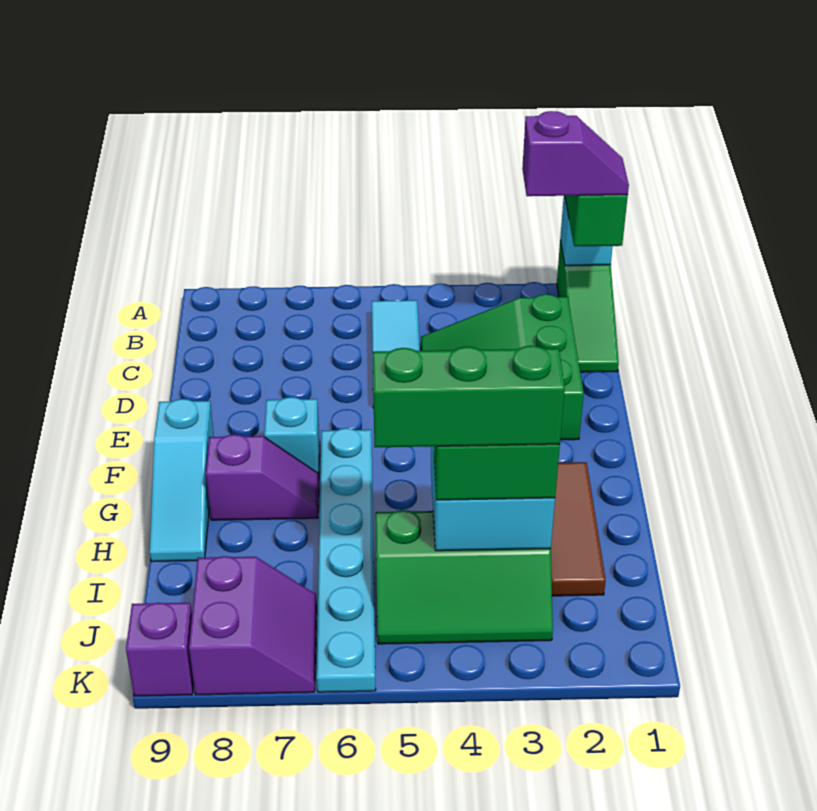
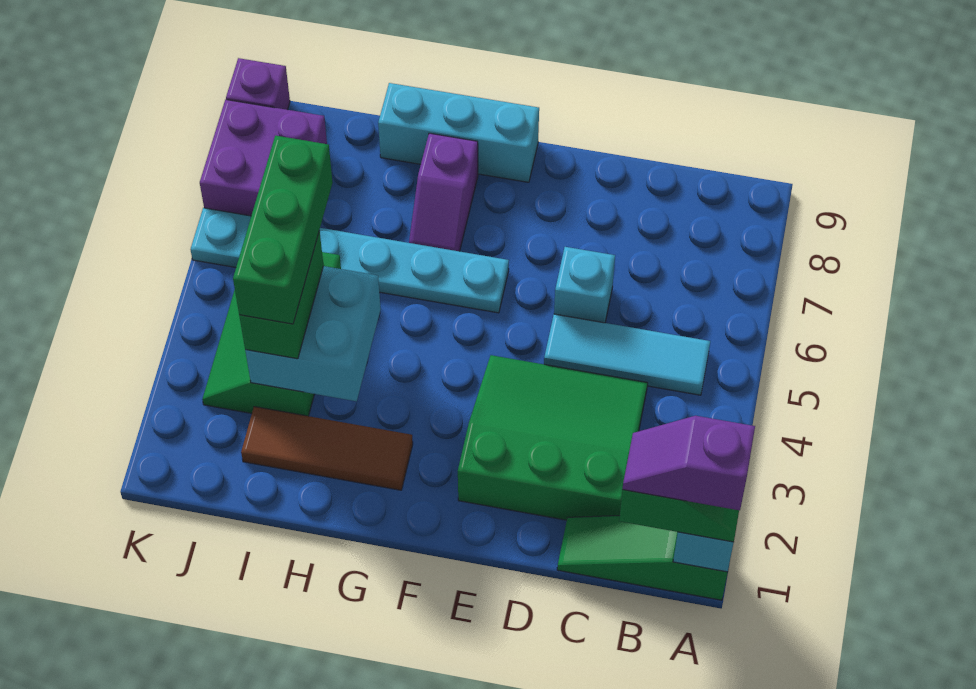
purple 1x2 slope [522,111,629,196] -> purple 1x2 slope turned to [623,416,755,510]
cyan 1x1 brick [264,397,319,476] -> cyan 1x1 brick moved to [554,247,615,323]
cyan 1x3 slope [150,399,214,562] -> cyan 1x3 brick [378,83,539,182]
purple 2x2 slope [189,556,316,695] -> purple 2x2 brick [200,99,327,216]

